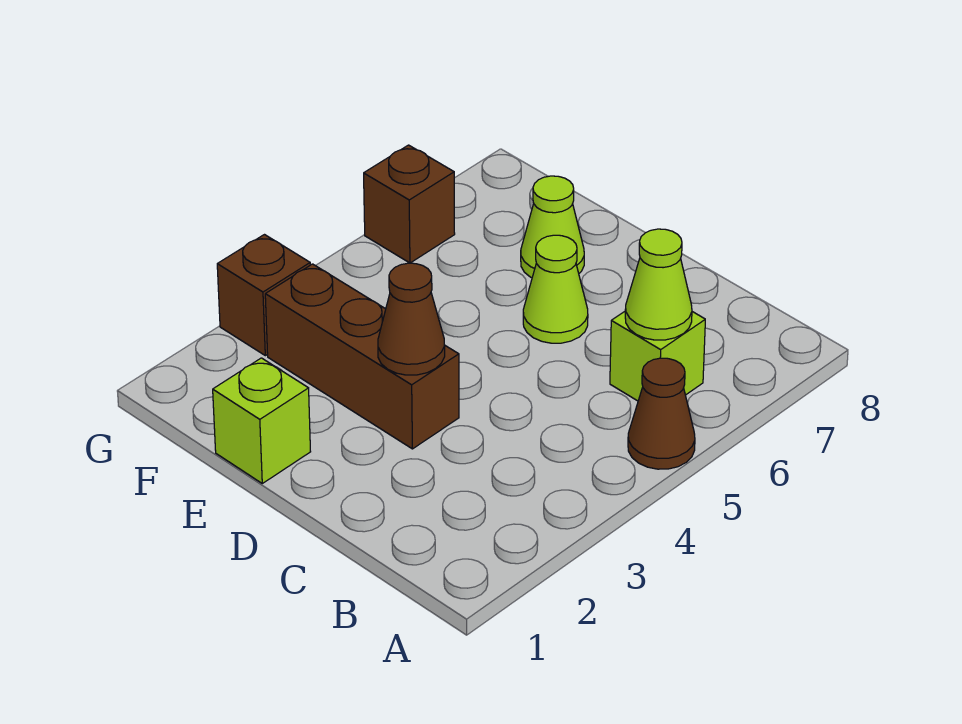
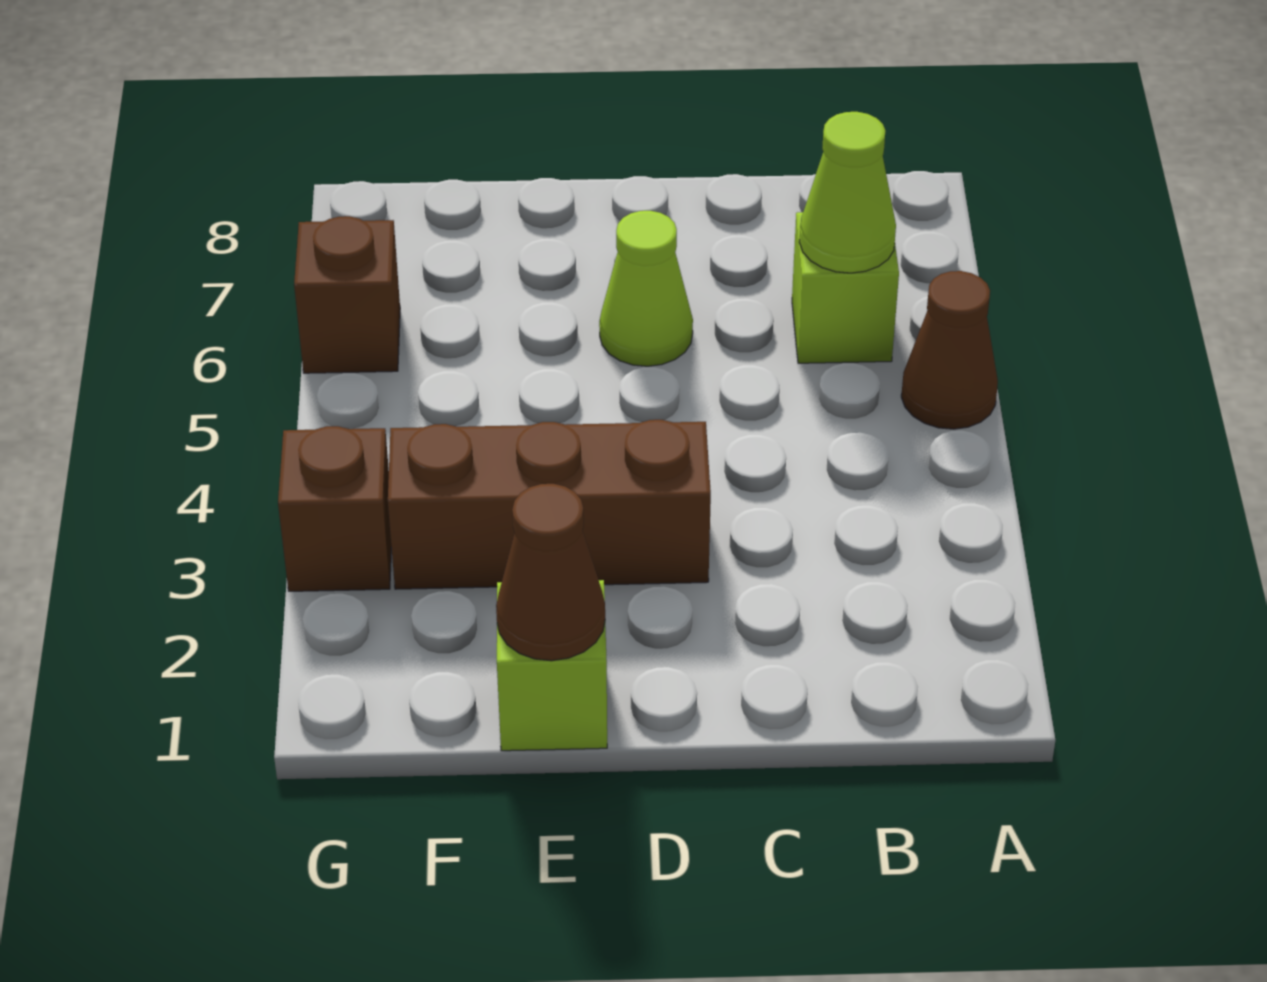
brown 1x1 cone [378,263,445,375] -> brown 1x1 cone moved to [496,484,605,661]
lime 1x1 cone [521,176,584,278] -> none

